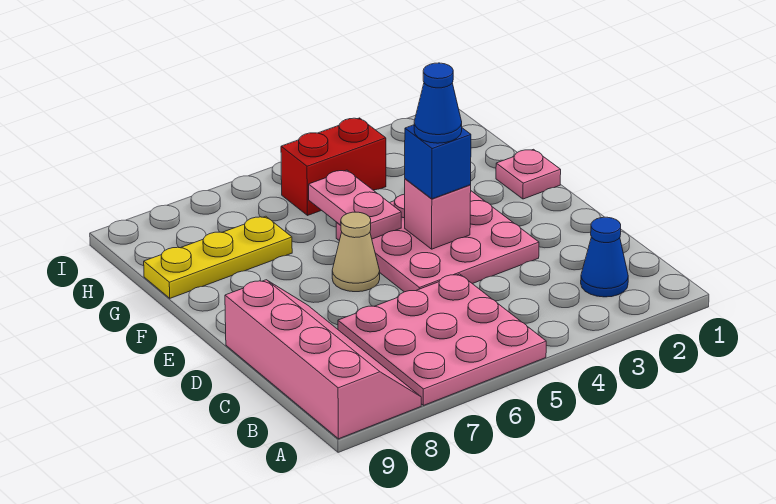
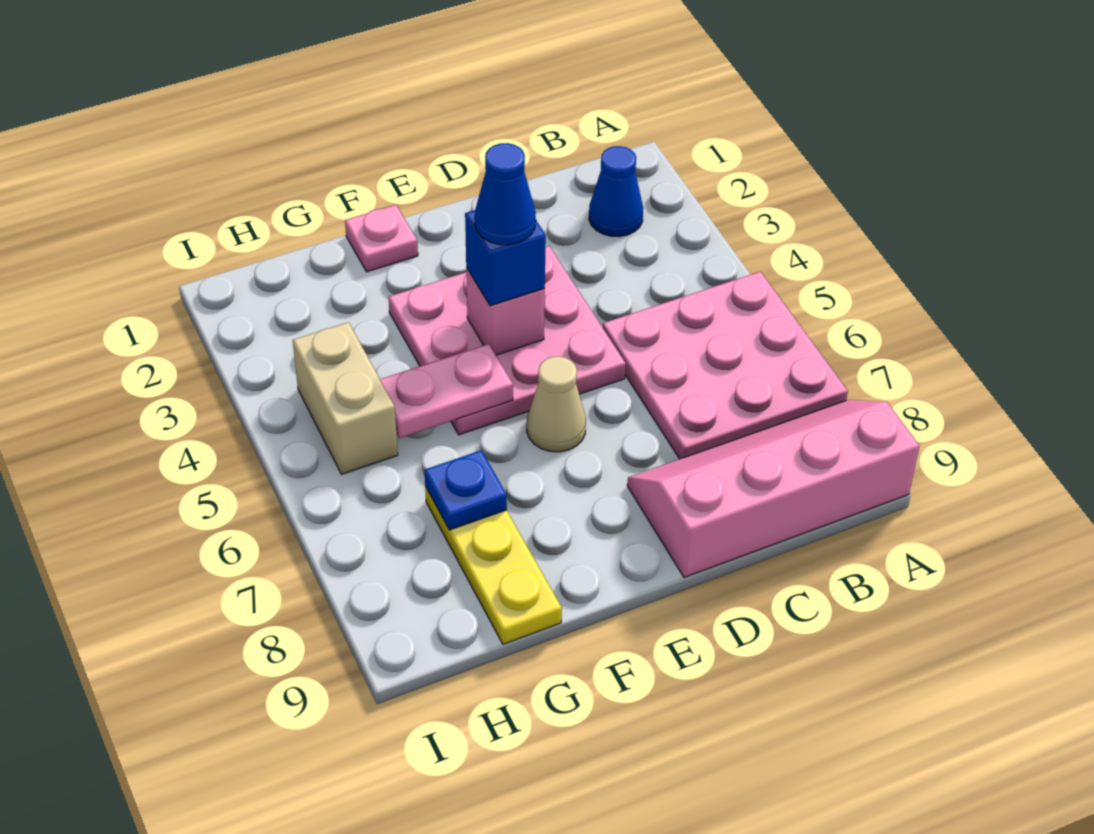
none -> blue 1x1 plate [424,450,507,530]
red 1x2 brick [281,118,386,215] -> tan 1x2 brick [293,322,398,474]

